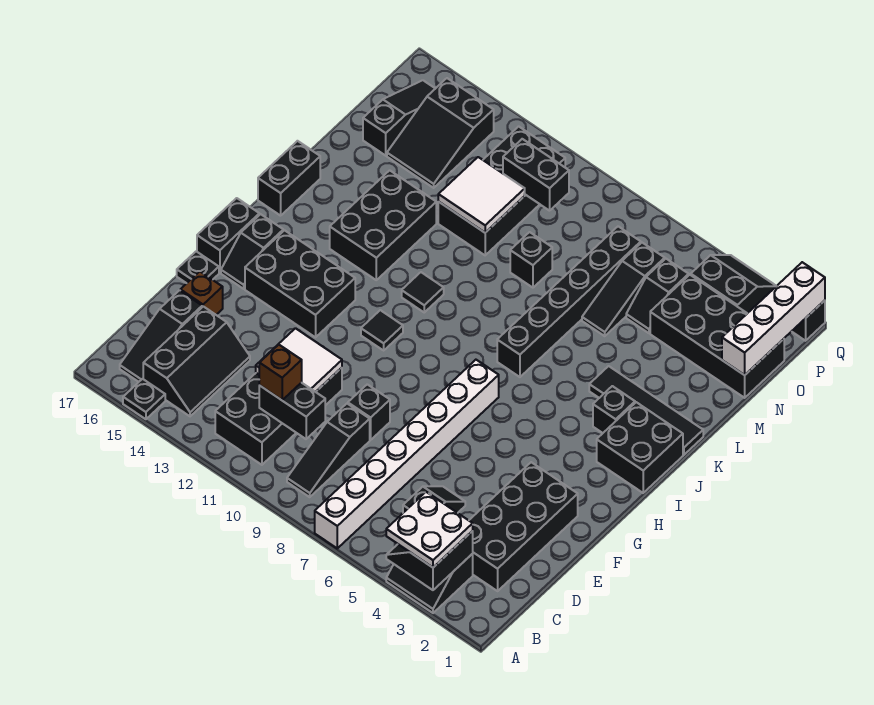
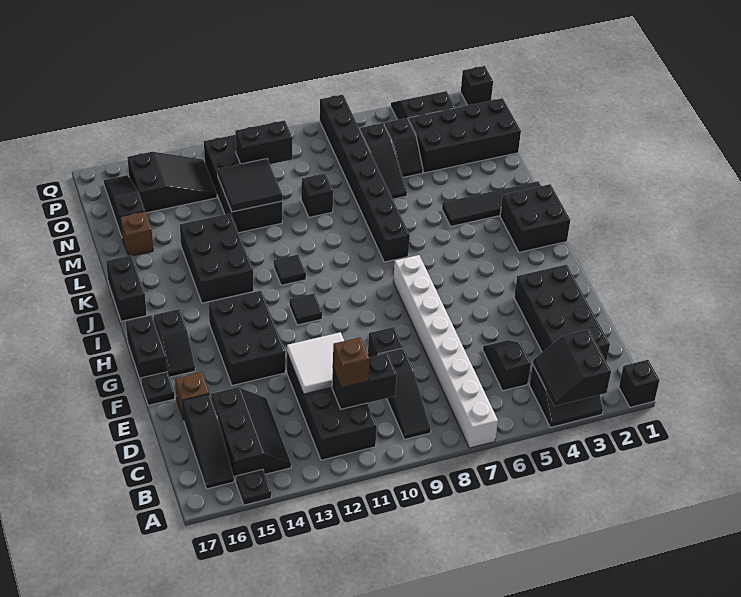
white 2x2 plate [386,492,473,567] -> none
black 2x3 brick [245,230,355,337] -> black 2x3 brick turned to [209,291,285,385]
black 1x1 brick [593,386,635,433] -> black 1x1 brick moved to [619,360,660,407]
black 1x6 brick [497,226,641,377] -> black 1x8 brick [320,95,410,262]
white 2x2 tile [438,157,525,233] -> black 2x2 tile [217,159,282,212]
none -> brown 1x1 brick [120,212,153,256]
white 1x4 brick [722,262,825,375] -> none
black 2x3 slope [387,78,494,188] -> black 2x3 slope turned to [127,152,217,213]

